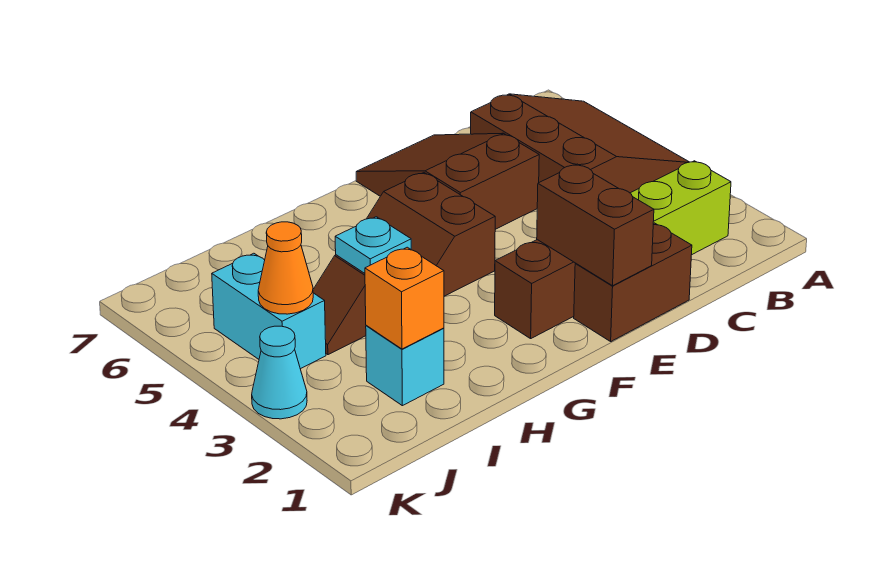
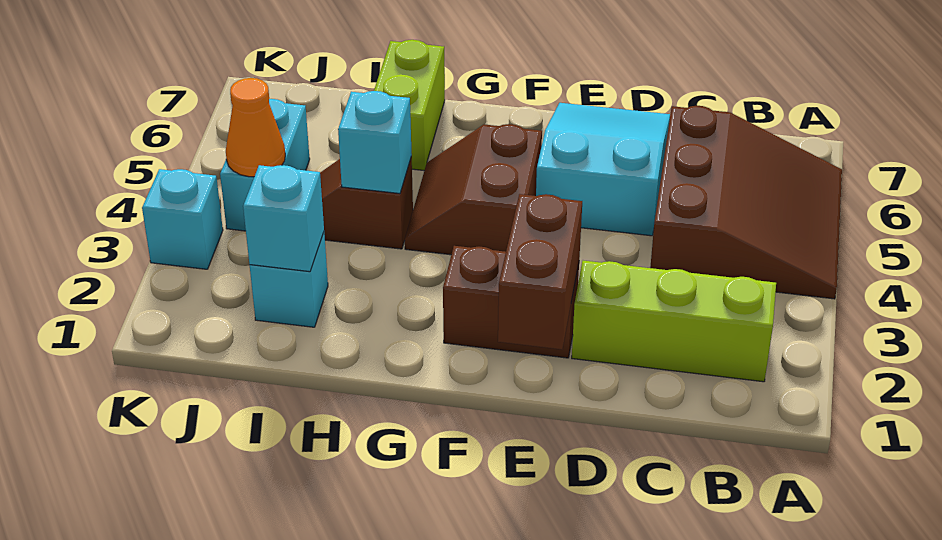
brown 1x2 brick [574,223,692,341] -> none
brown 2x3 slope [356,133,539,229] -> cyan 2x3 slope [536,103,670,236]
cyan 1x1 plate [335,217,411,273] -> cyan 1x1 brick [338,91,412,193]
none -> lime 1x2 brick [374,40,445,170]
orange 1x1 brick [365,247,444,349] -> cyan 1x1 brick [243,165,324,272]
cyan 1x1 cone [252,326,307,419] -> cyan 1x1 brick [142,169,223,269]

